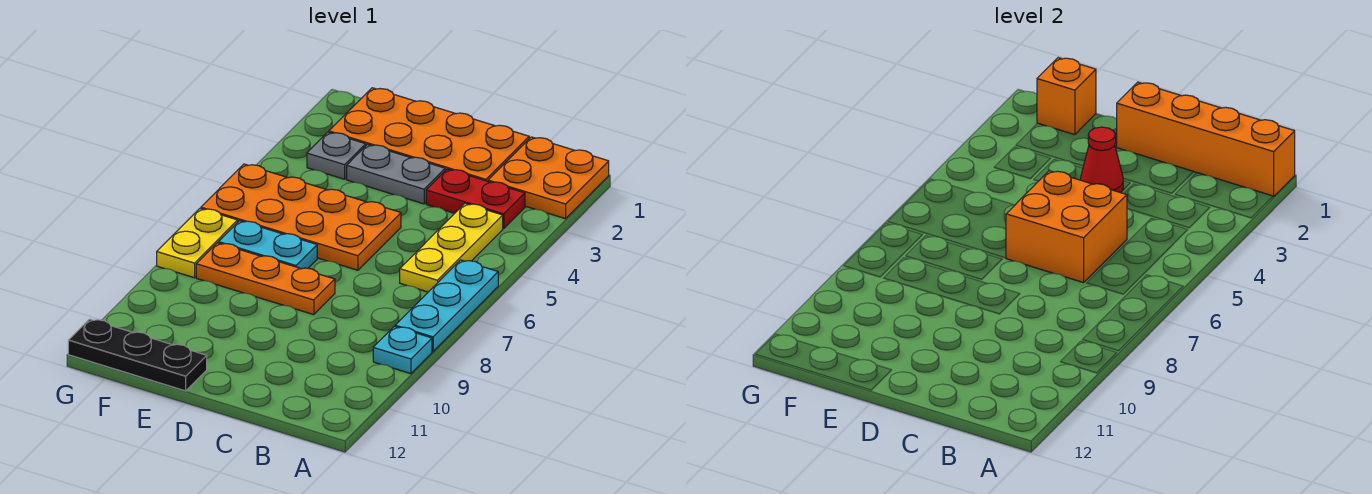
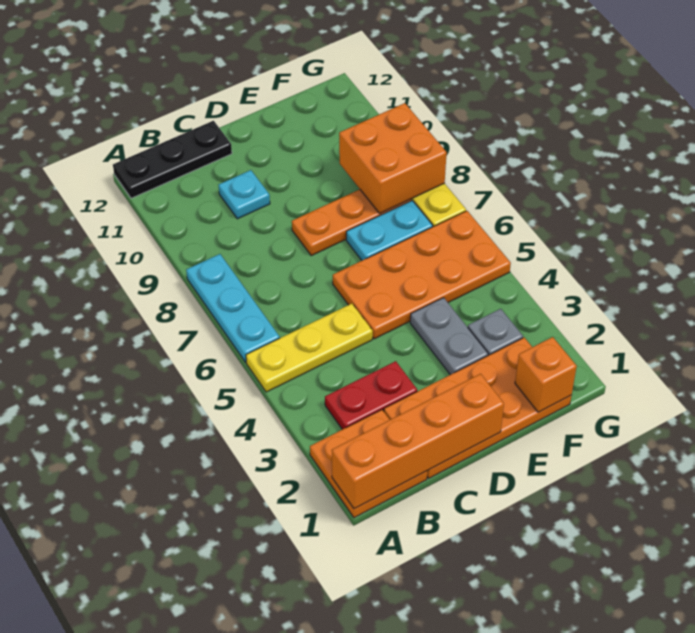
cyan 1x1 plate [373,326,432,374] -> cyan 1x1 plate moved to [219,170,270,219]
yellow 1x3 plate [400,203,503,292] -> yellow 1x3 plate turned to [246,304,373,392]
orange 2x2 brick [1006,171,1127,283] -> orange 2x2 brick moved to [339,103,447,214]
grey 1x2 plate [347,144,445,204] -> grey 1x2 plate turned to [410,298,488,375]
red 1x1 cone [1081,127,1124,193] -> none
black 1x3 plate [68,319,207,391] -> black 1x3 plate moved to [113,121,232,198]

